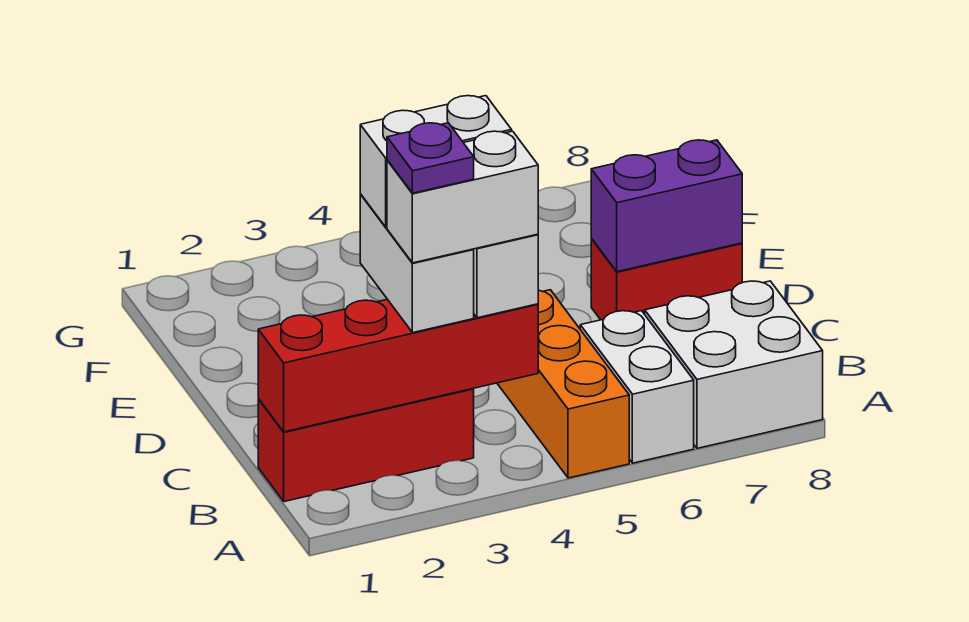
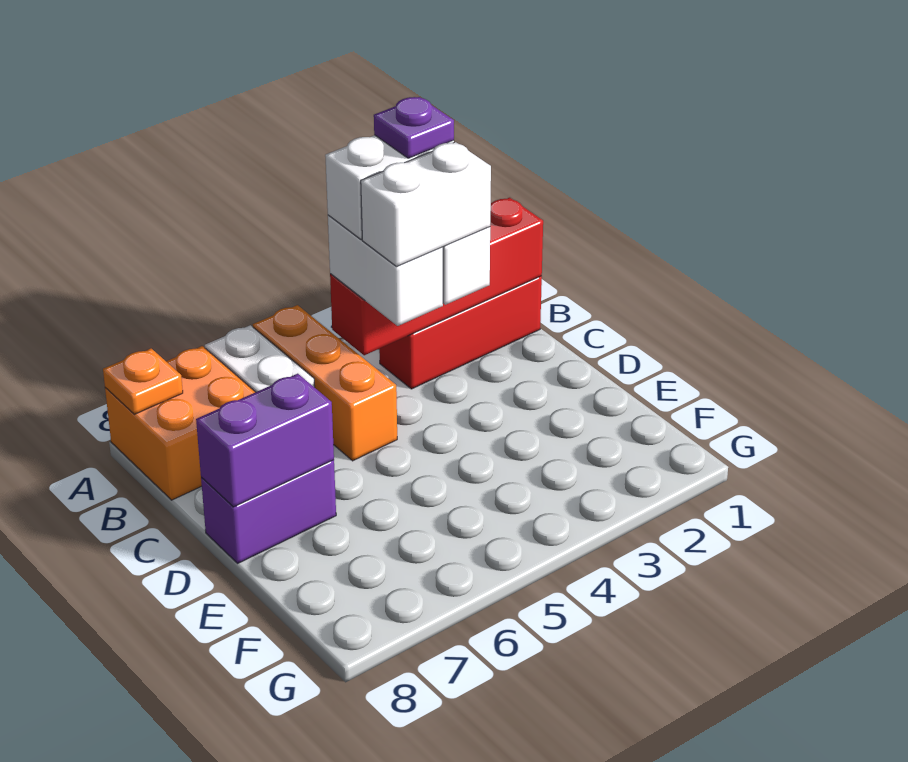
white 2x2 brick [645,281,823,448] -> orange 2x2 brick [105,346,255,500]
none -> orange 1x1 plate [103,348,183,414]
red 1x2 brick [591,239,742,320] -> purple 1x2 brick [201,460,336,563]

